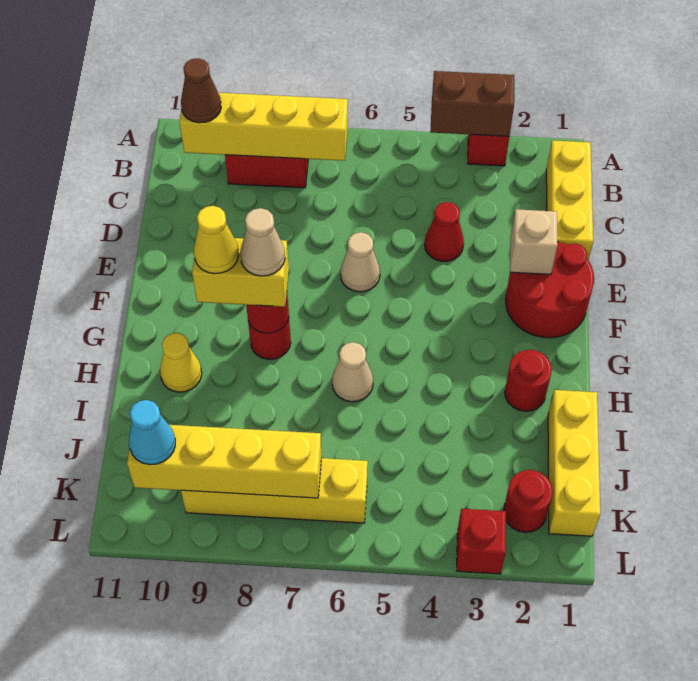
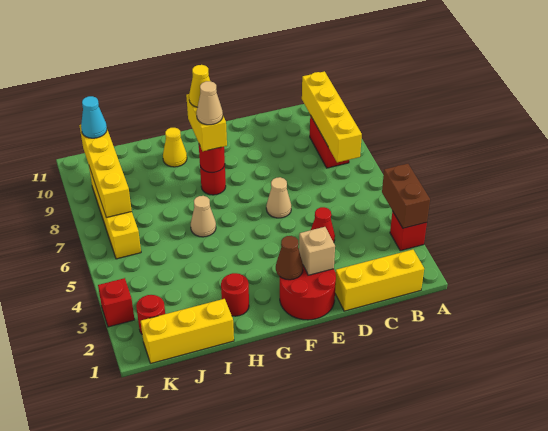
brown 1x1 cone [181,58,221,123] -> brown 1x1 cone moved to [276,236,303,280]

